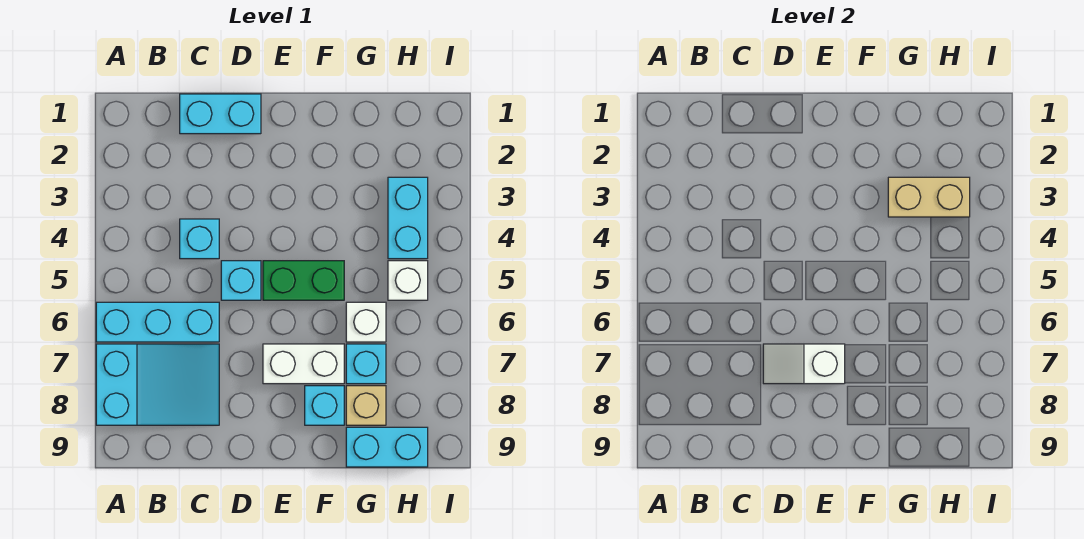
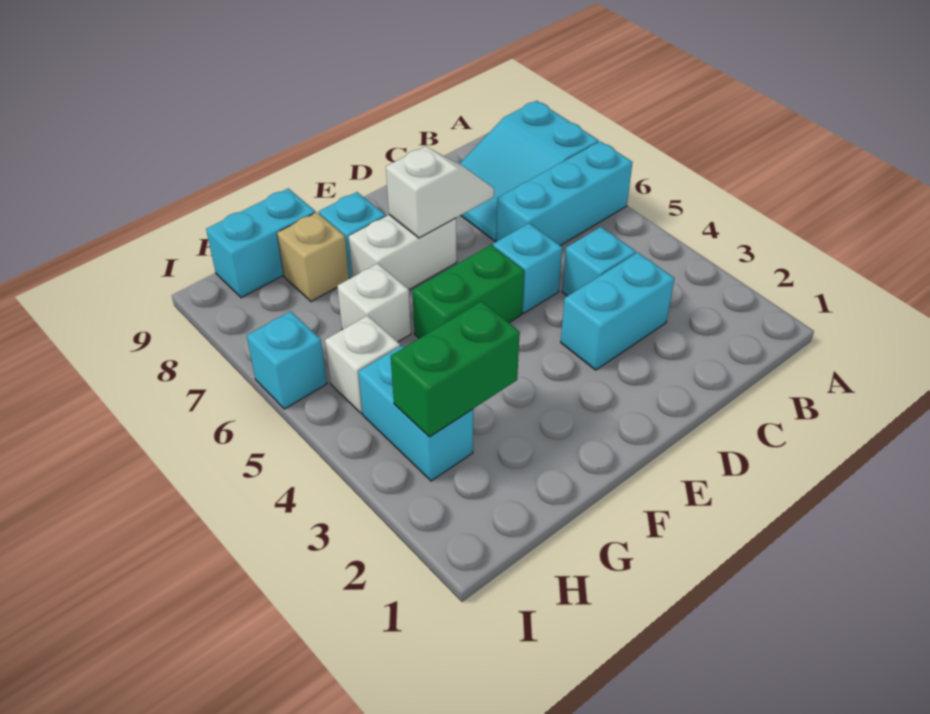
cyan 1x2 brick [180,94,261,134] -> cyan 1x2 brick moved to [561,253,674,370]
tan 1x2 brick [888,177,970,217] -> green 1x2 brick [391,301,520,437]
cyan 1x1 brick [346,344,386,384] -> cyan 1x1 brick moved to [247,311,327,409]

